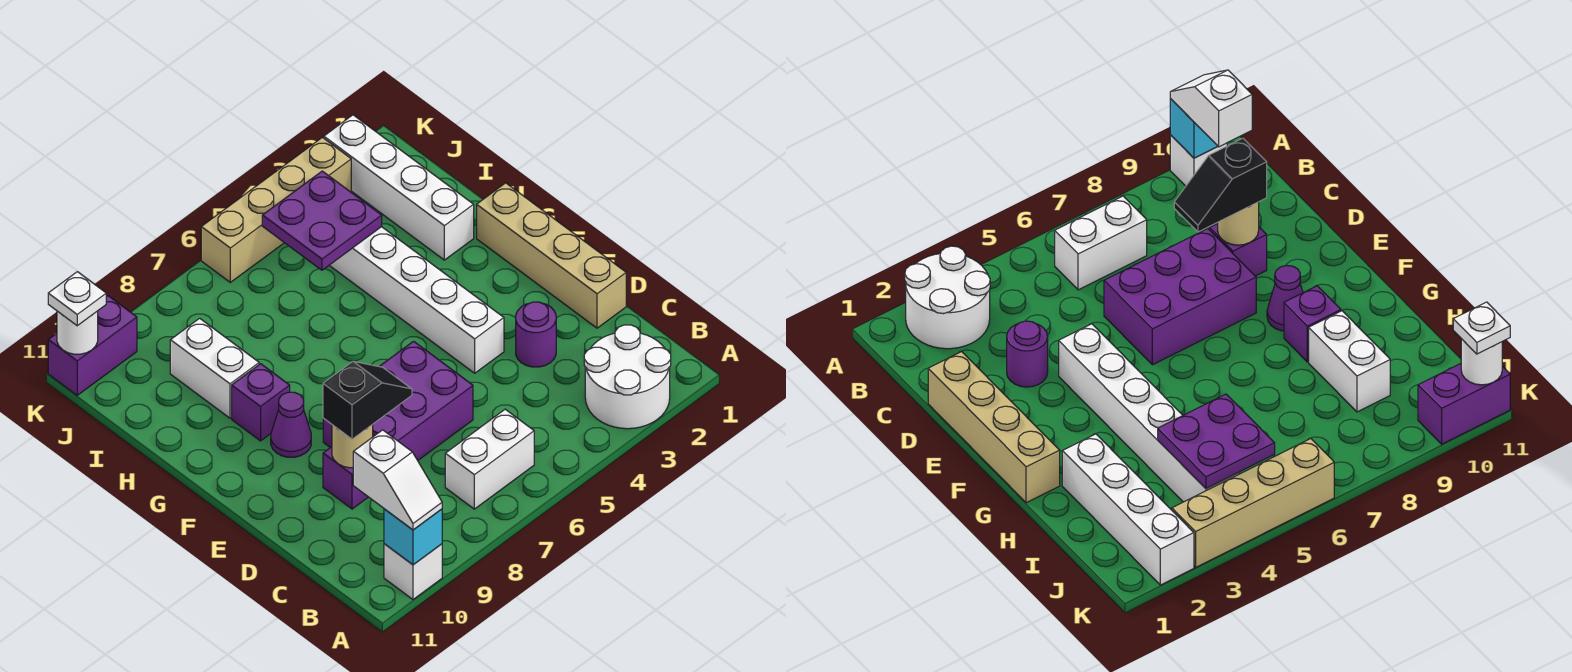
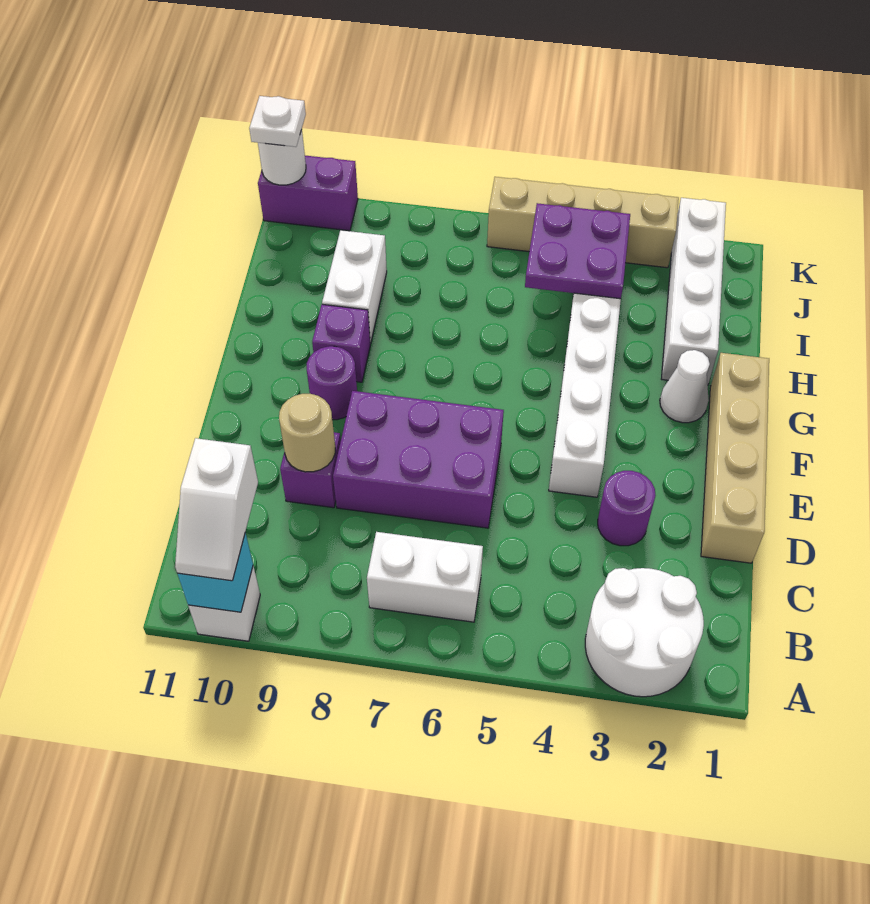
black 1x2 slope [323,361,412,439] -> none
purple 1x1 cone [271,392,311,457] -> purple 1x1 round brick [307,346,357,420]
none -> white 1x1 cone [660,350,710,423]

